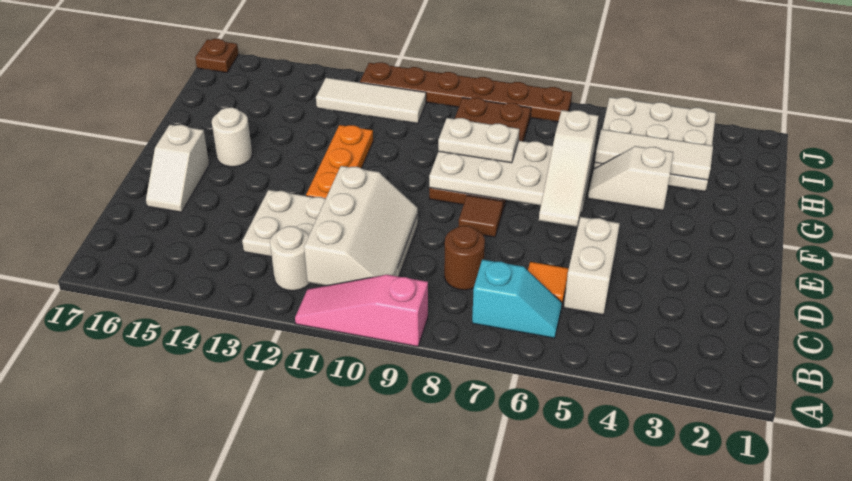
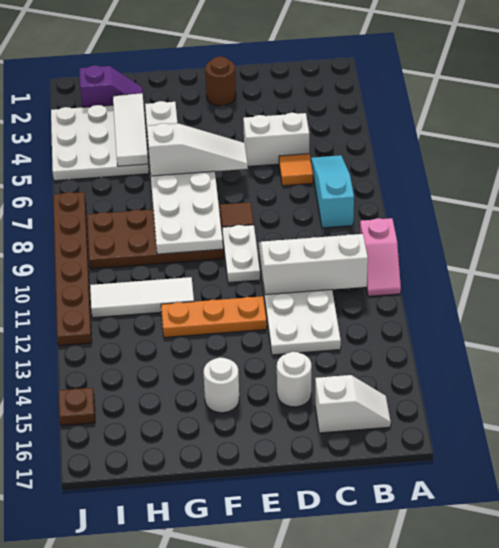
pink 1x3 slope [295,275,428,347] -> pink 1x2 slope [360,218,401,296]
cyan 1x2 slope [472,259,562,338] -> cyan 1x3 slope [311,155,354,228]
white 1x1 round brick [270,226,310,291] -> white 1x1 round brick moved to [277,352,311,407]
brown 1x1 round brick [444,226,485,290] -> brown 1x1 round brick moved to [205,57,236,106]
white 1x2 slope [146,125,209,212] -> white 1x2 slope moved to [315,375,391,433]
white 1x2 plate [438,118,519,163] -> white 1x2 plate moved to [222,225,260,283]
none -> purple 1x2 slope [79,65,143,107]
white 1x3 tile [316,78,426,123] -> white 1x3 tile turned to [90,277,194,318]
brown 1x1 plate [195,39,239,73] -> brown 1x1 plate moved to [58,388,95,426]

